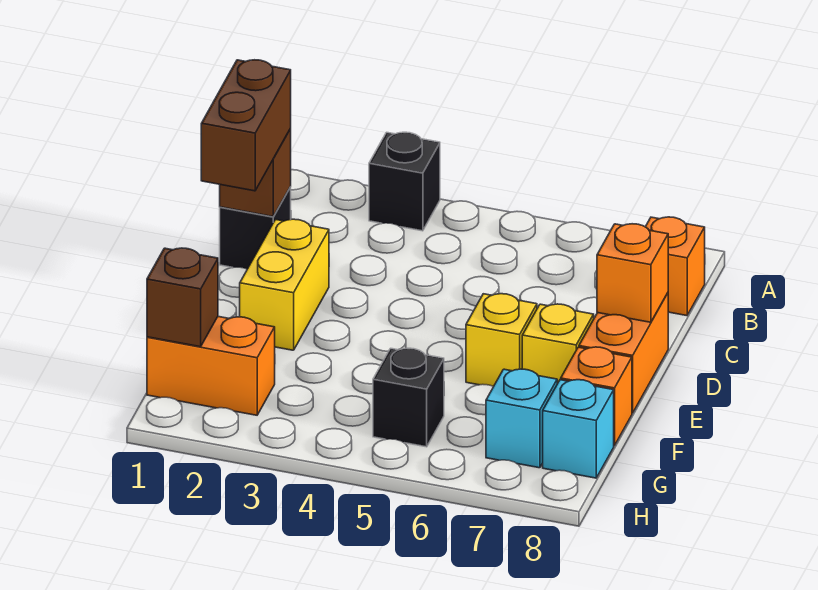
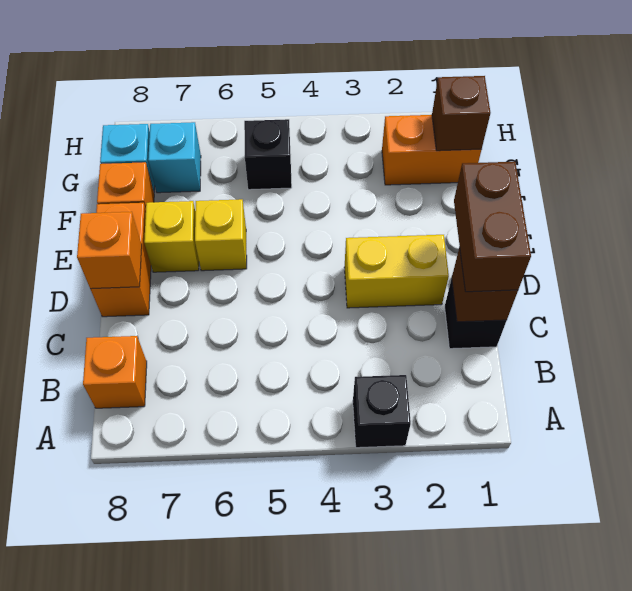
yellow 1x2 brick [240,219,329,350] -> yellow 1x2 brick turned to [344,235,449,308]

